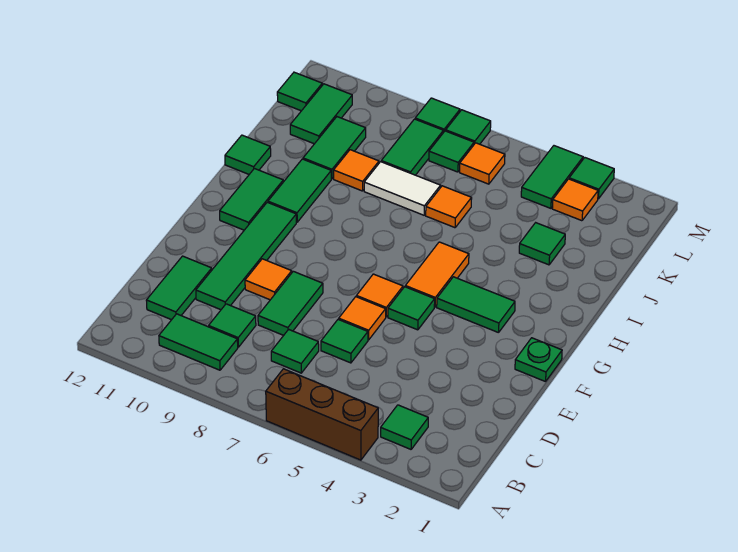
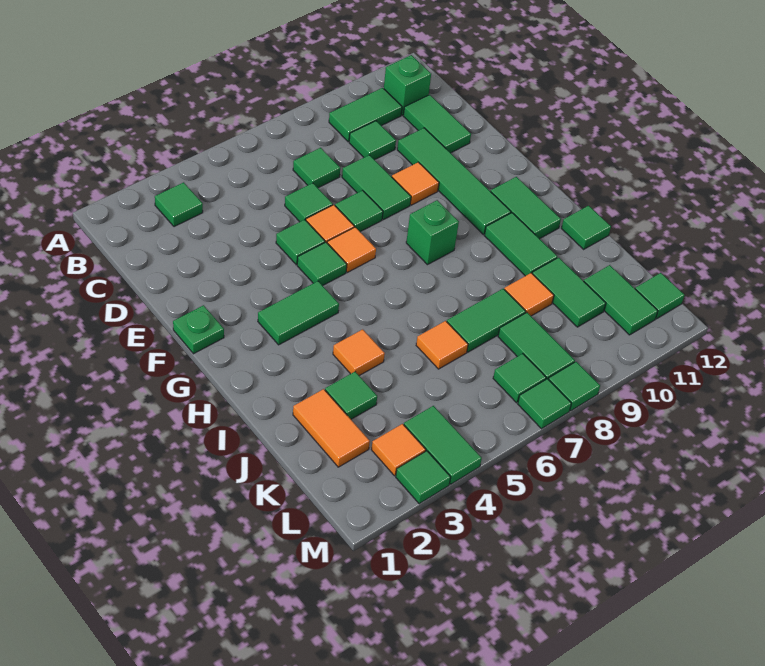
brown 1x3 brick [266,369,378,460] -> none
none -> green 1x1 brick [384,55,431,115]
none -> green 1x1 tile [276,220,325,265]
none -> green 1x1 tile [335,190,383,232]
orange 1x2 tile [405,242,469,307] -> orange 1x2 tile moved to [293,389,370,467]
none -> green 1x1 brick [406,200,459,265]
white 1x2 tile [364,162,441,215] -> green 1x2 tile [447,289,526,352]
orange 1x1 tile [460,143,505,184] -> orange 1x1 tile moved to [333,329,385,376]

